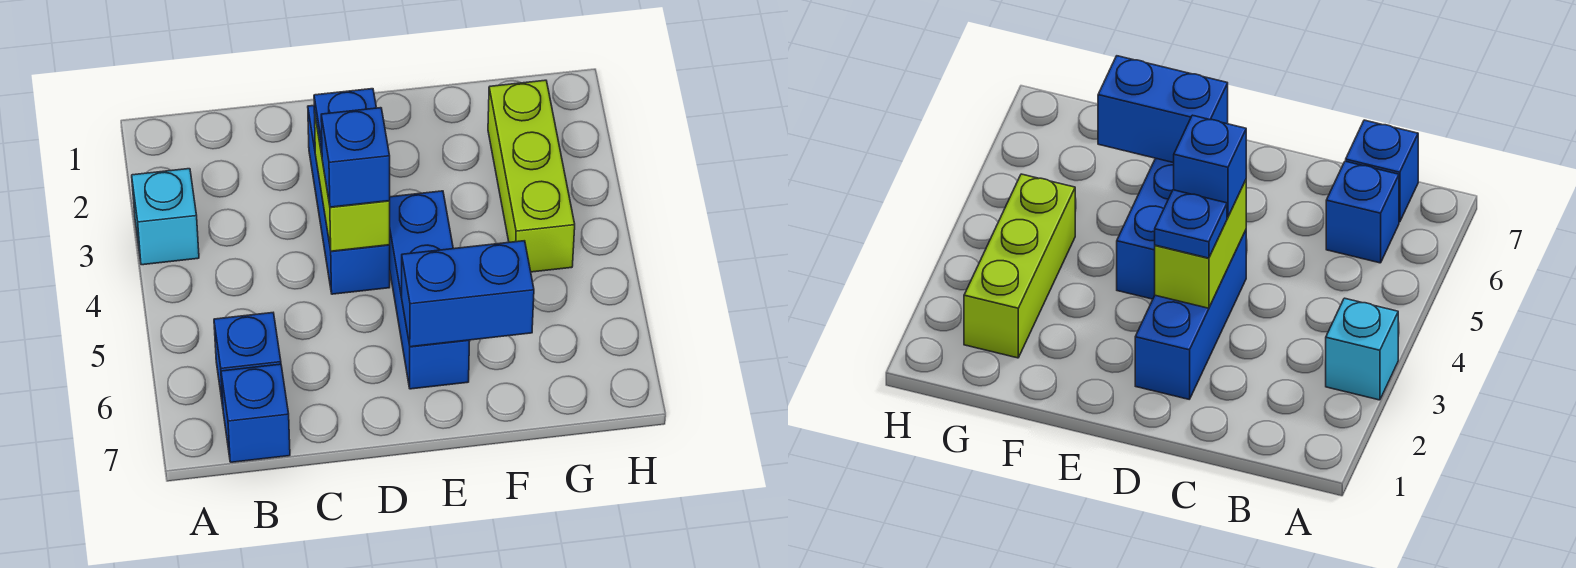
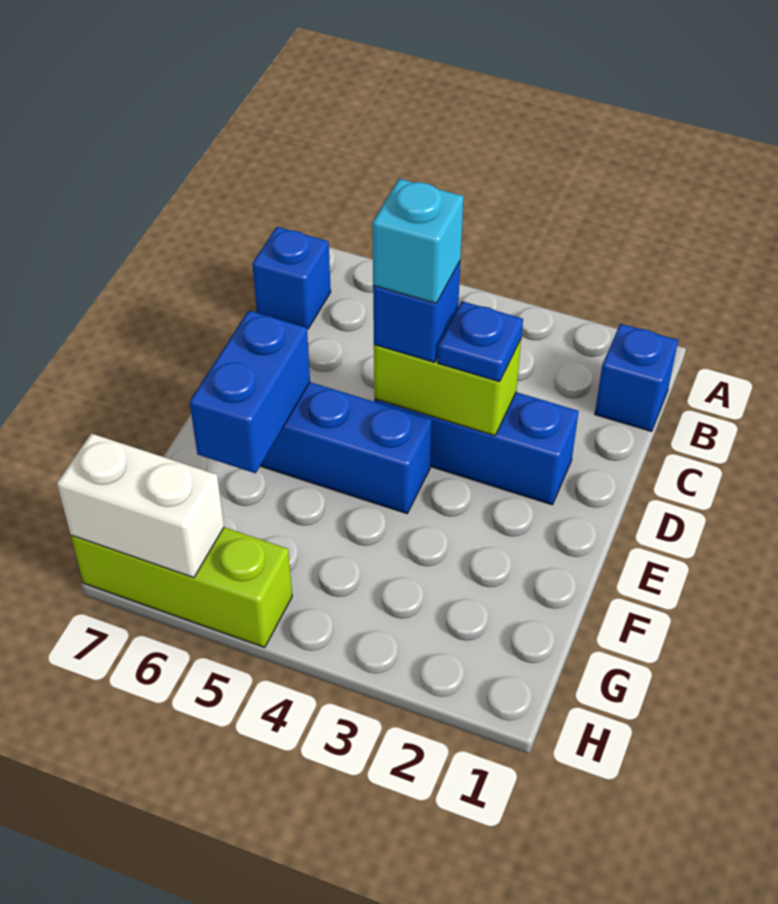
cyan 1x1 brick [132,169,199,265] -> cyan 1x1 brick moved to [372,179,464,303]
blue 1x1 brick [214,313,281,406] -> blue 1x1 brick moved to [595,324,678,431]
lime 1x3 brick [488,80,575,272] -> lime 1x3 brick moved to [71,527,292,647]
none -> white 1x2 brick [57,433,224,578]

